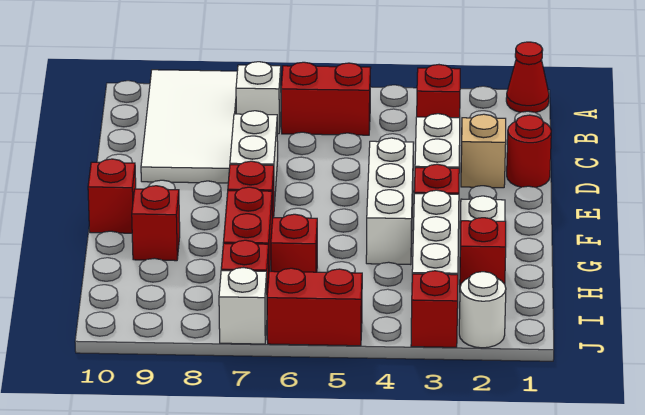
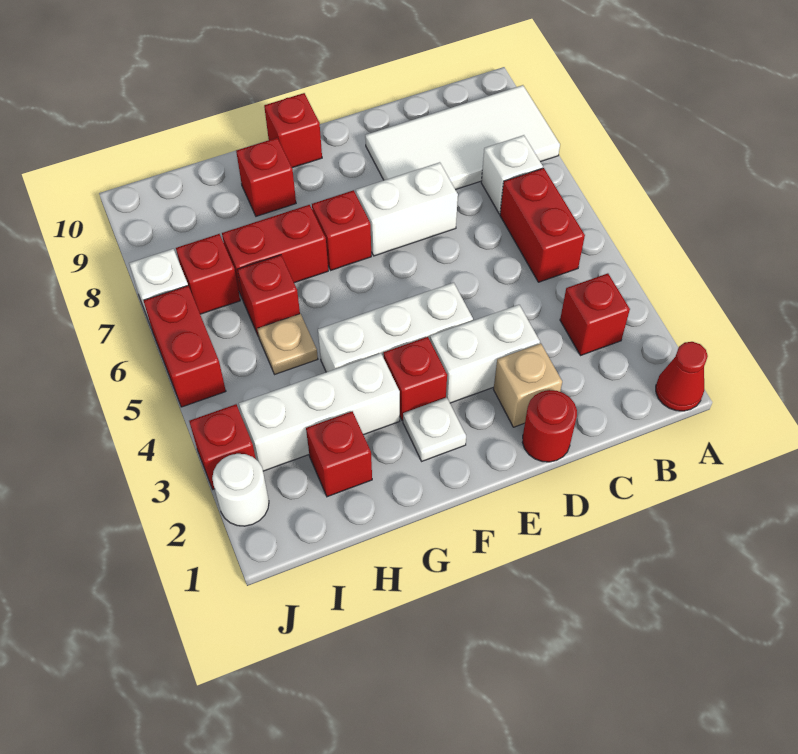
none -> tan 1x1 plate [258,314,318,374]

